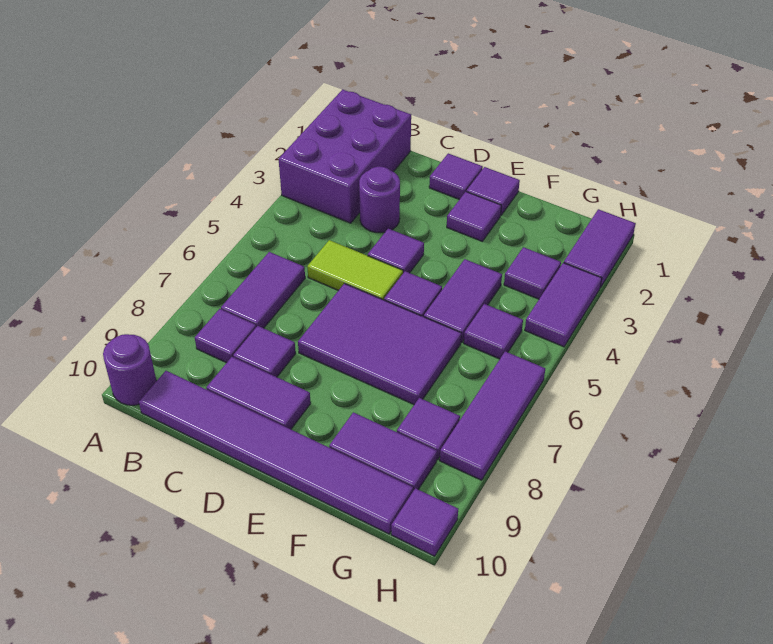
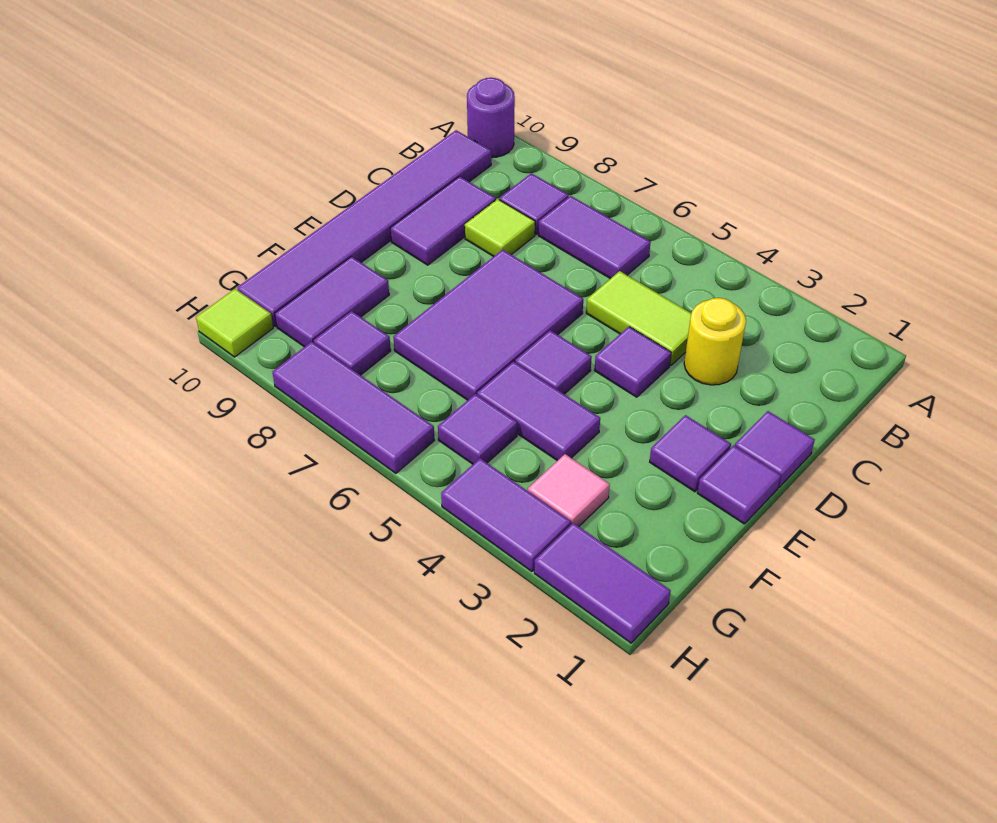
purple 2x3 brick [279,89,411,223] -> none
purple 1x1 round brick [359,167,400,233] -> yellow 1x1 round brick [684,298,746,385]
lime 1x2 tile [307,240,403,300] -> lime 1x2 tile turned to [586,271,691,365]
purple 1x1 tile [233,326,296,377] -> lime 1x1 tile [465,199,535,257]
purple 1x1 tile [504,247,561,299] -> pink 1x1 tile [528,454,610,526]
purple 1x1 tile [391,488,458,556] -> lime 1x1 tile [196,289,273,357]

